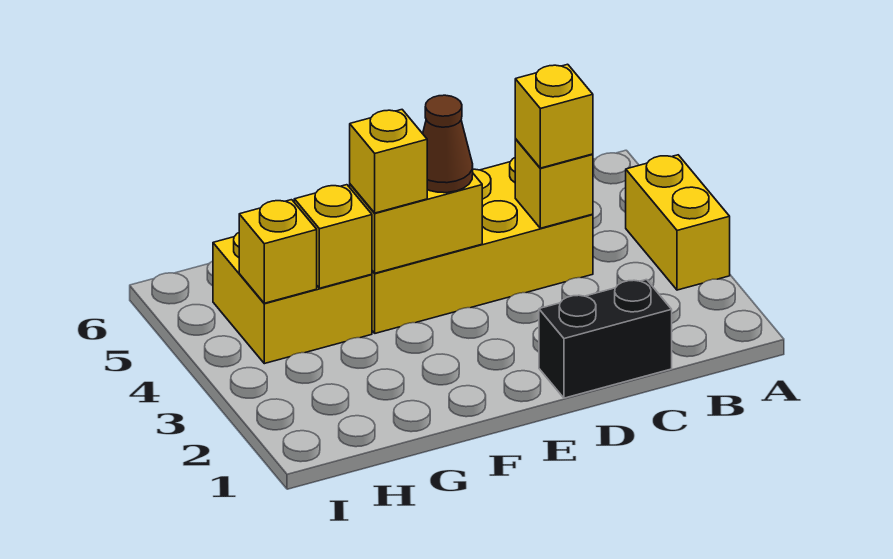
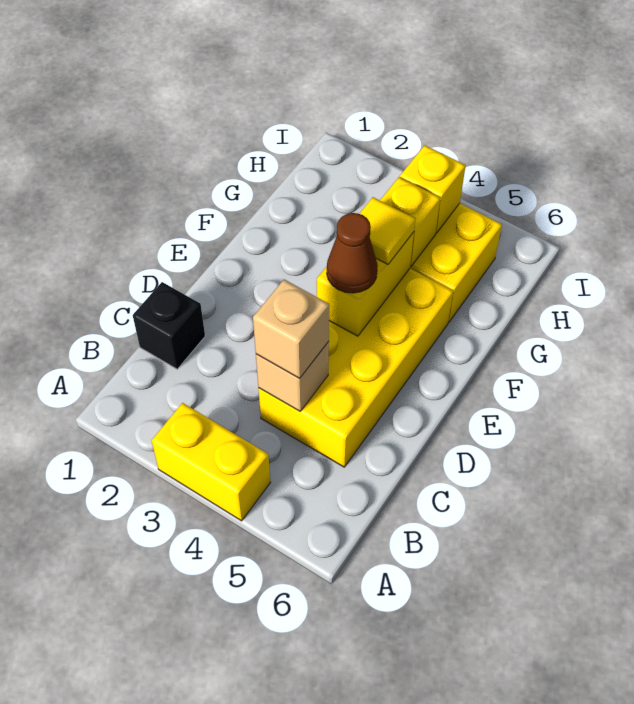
black 1x2 brick [539,280,672,398] -> black 1x1 brick [133,282,205,369]
yellow 1x1 brick [515,139,593,228] -> tan 1x1 brick [256,342,329,411]
yellow 1x1 brick [515,64,593,168] -> tan 1x1 brick [253,280,329,379]
yellow 1x1 brick [350,110,427,213] -> yellow 1x1 tile [359,197,415,264]

